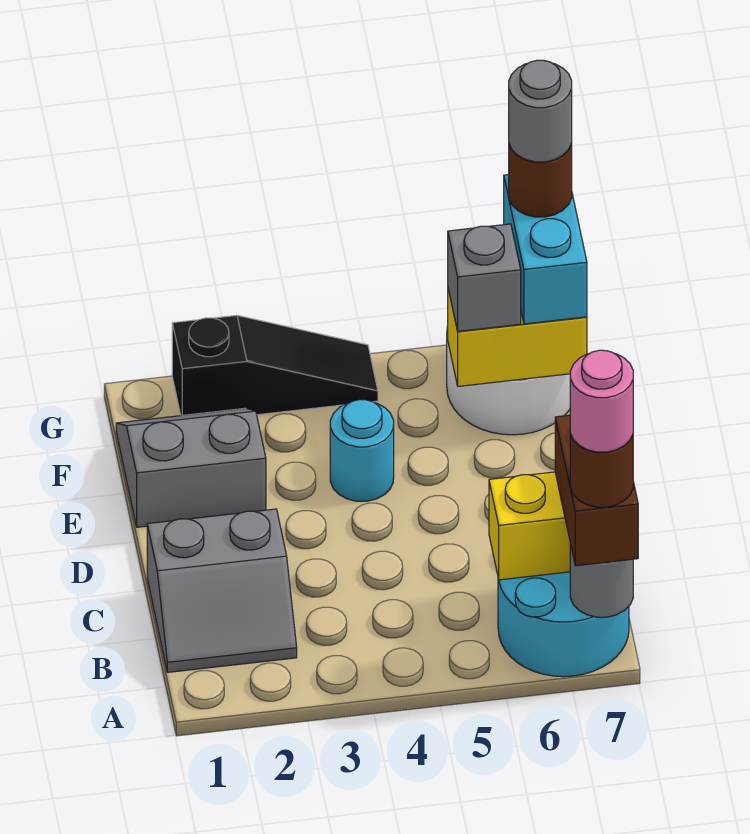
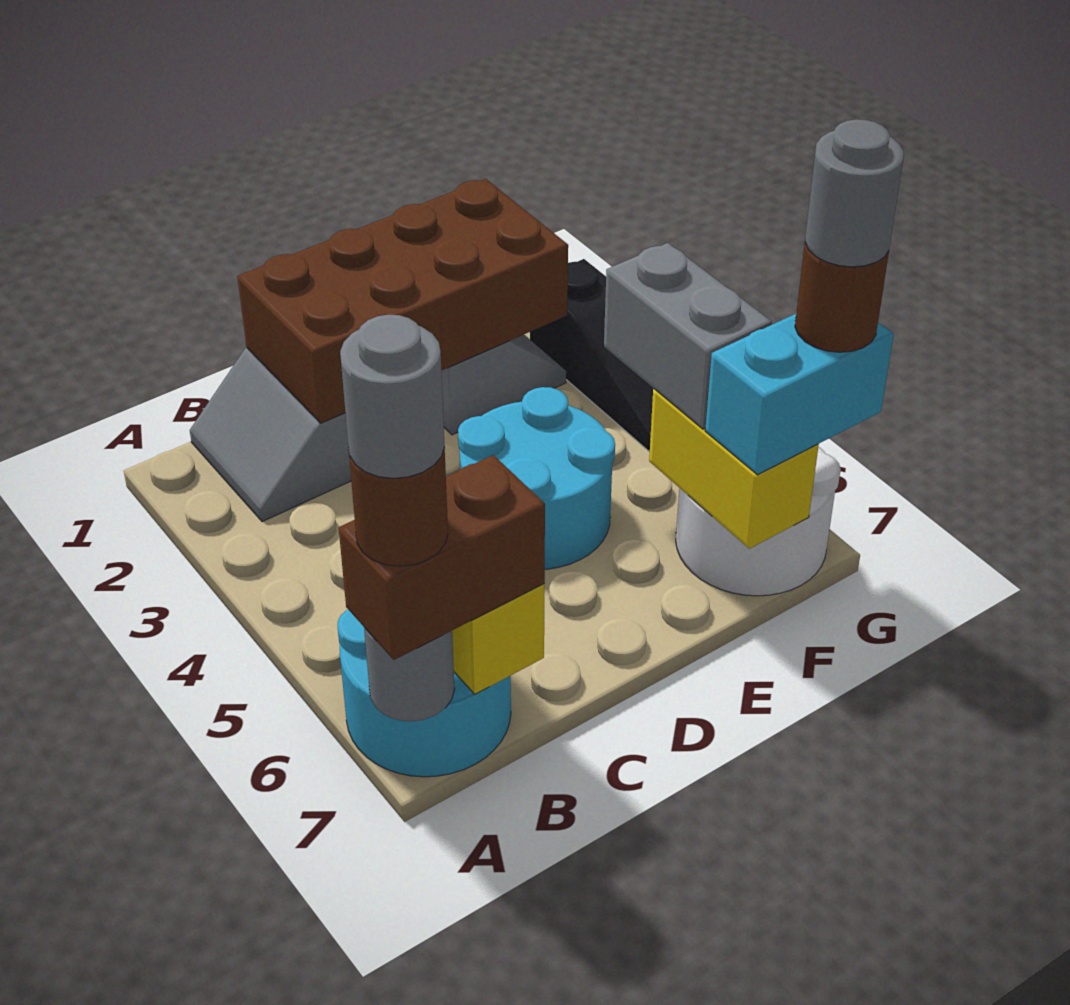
pink 1x1 round brick [570,350,633,452] -> grey 1x1 round brick [340,315,445,478]
none -> brown 2x4 brick [237,179,568,423]
cyan 1x1 round brick [330,400,394,501] -> cyan 2x2 round brick [458,387,615,569]
grey 1x1 brick [448,224,521,331] -> grey 1x2 brick [604,243,772,429]

